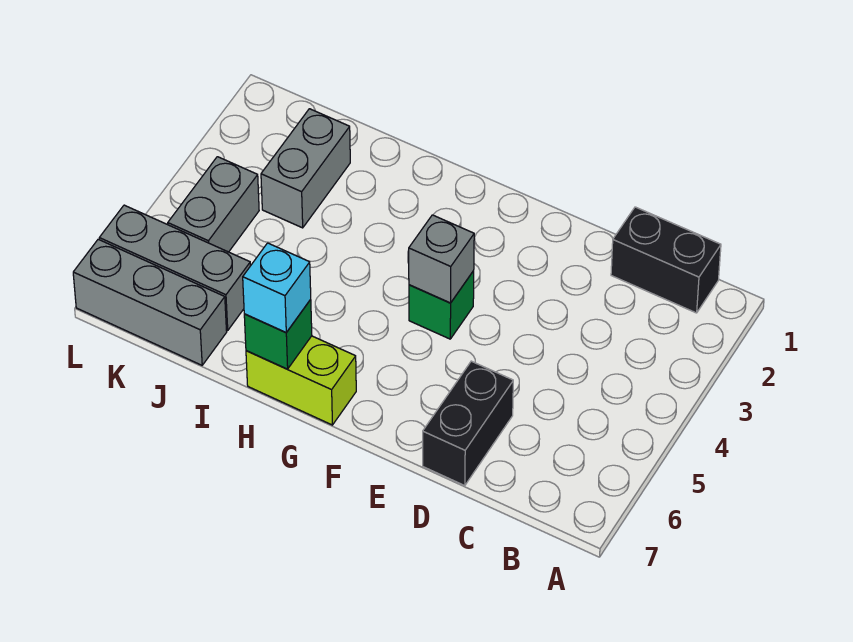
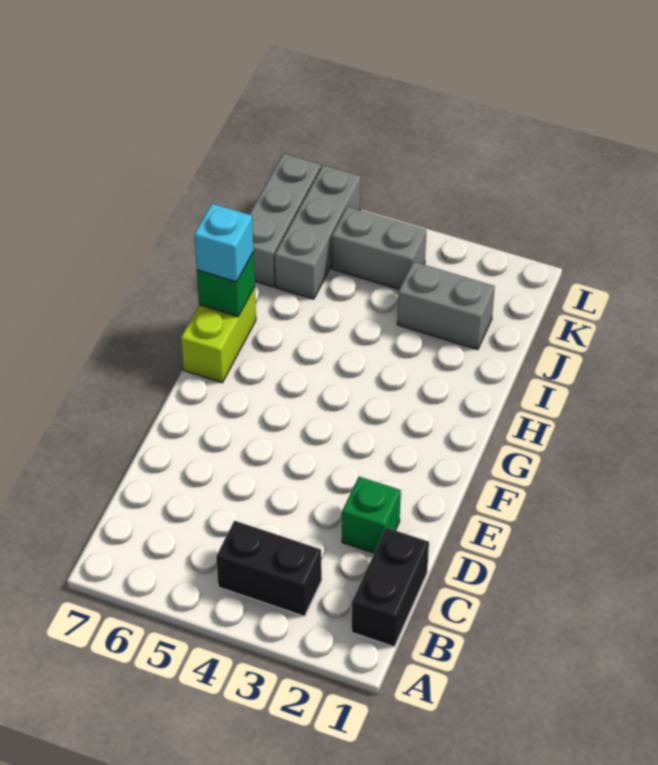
black 1x2 brick [423,361,513,486] -> black 1x2 brick moved to [216,521,322,616]
green 1x1 brick [409,271,474,339] -> green 1x1 brick moved to [342,477,401,553]
grey 1x1 brick [409,215,474,303] -> none

